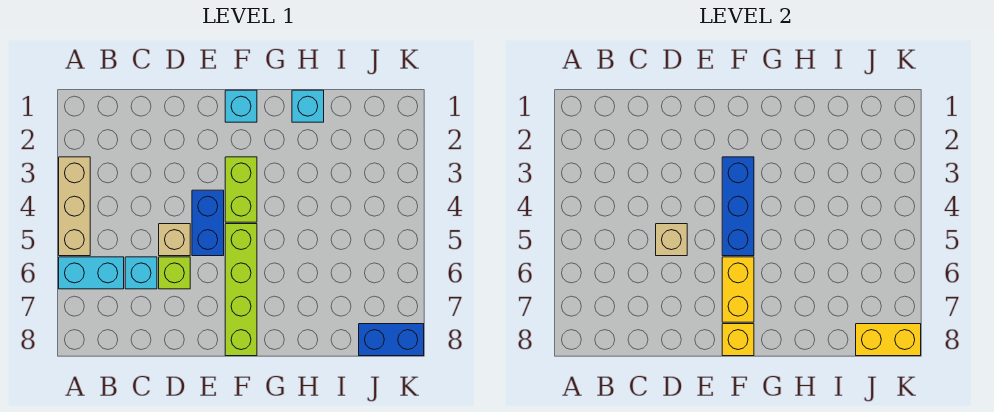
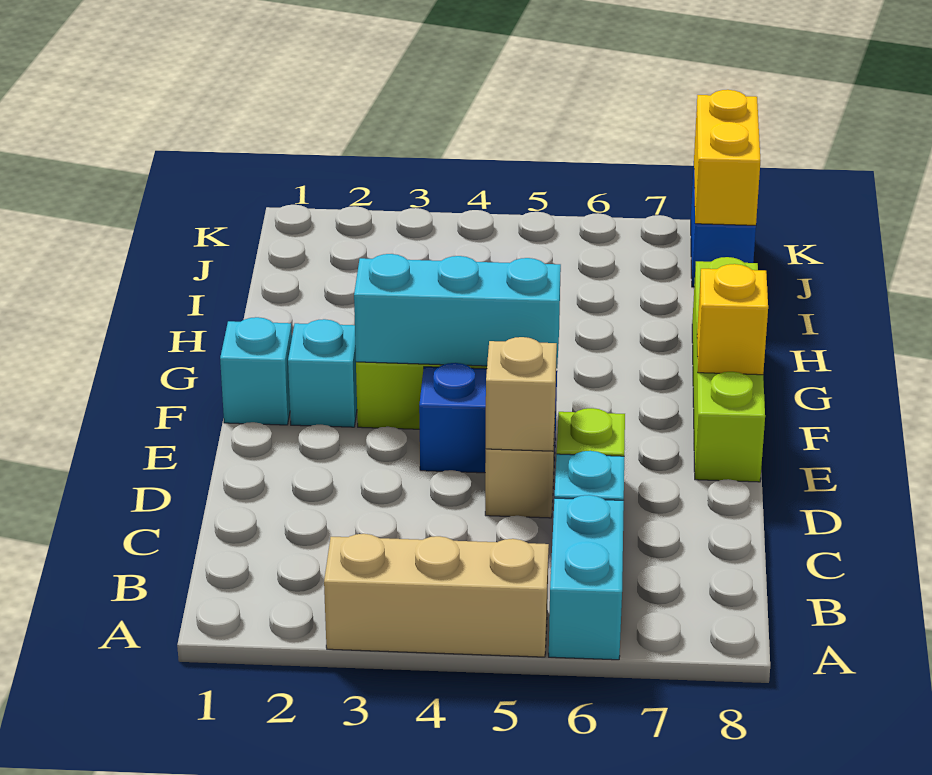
blue 1x3 brick [722,157,754,256] -> cyan 1x3 brick [354,254,561,368]
lime 1x4 brick [225,224,257,356] -> lime 1x4 brick turned to [692,257,765,482]
yellow 1x2 brick [722,257,754,322] -> none
cyan 1x1 brick [292,90,324,122] -> cyan 1x1 brick moved to [288,319,357,427]

